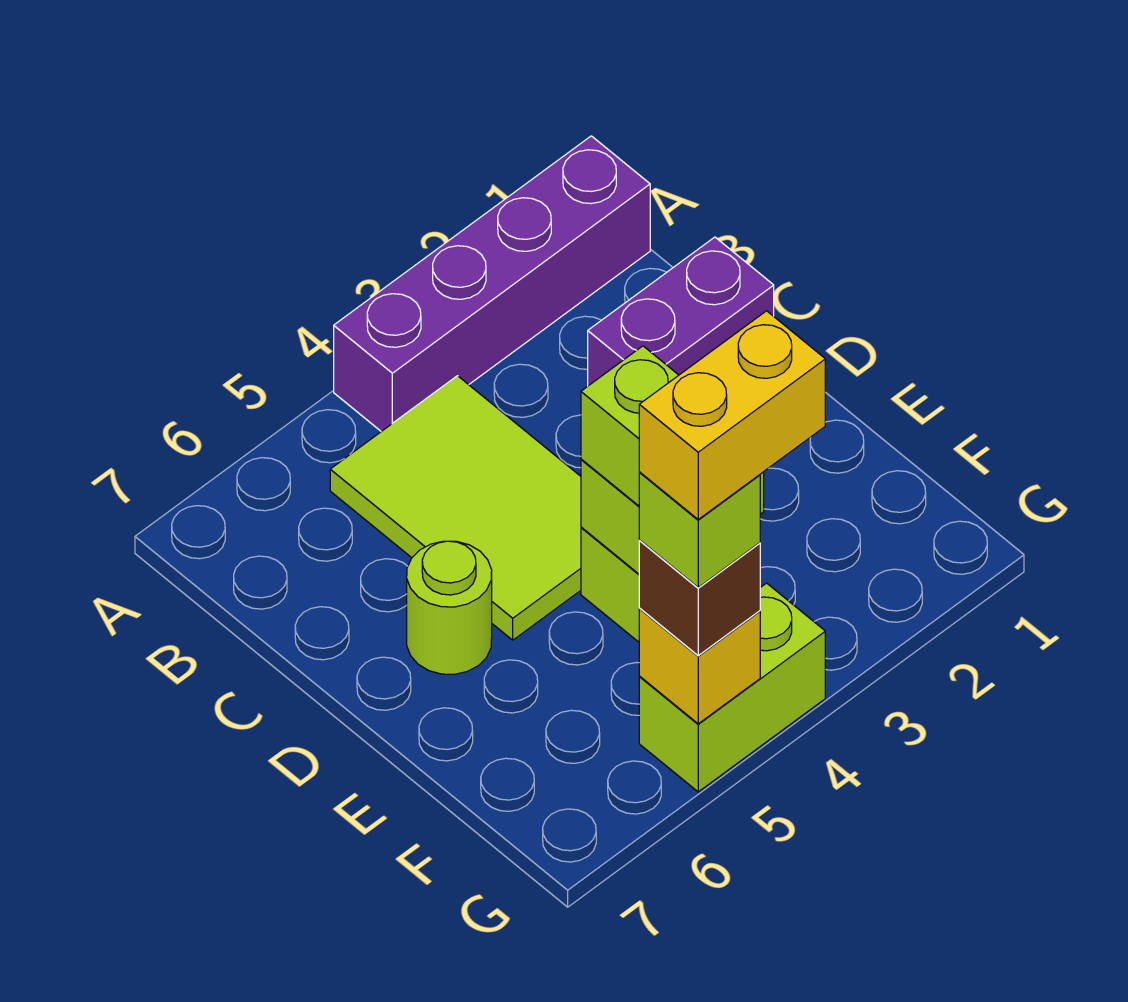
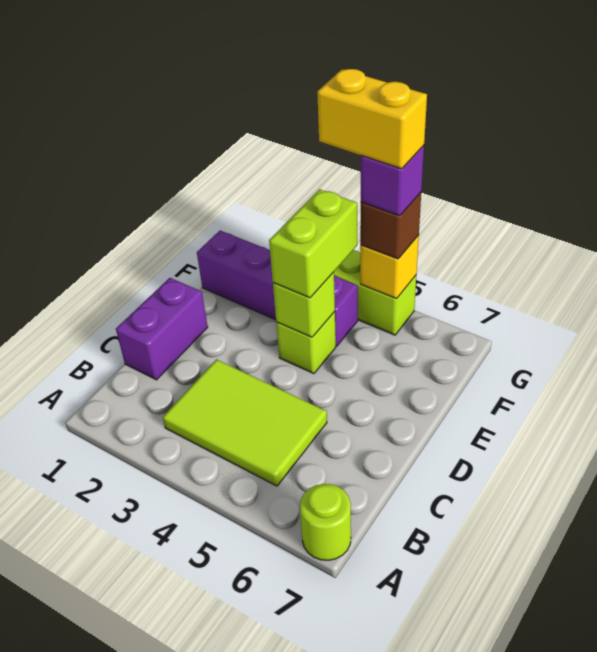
purple 1x4 brick [334,136,650,431] -> purple 1x4 brick moved to [197,231,358,346]
lime 2x3 tile [330,376,581,640] -> lime 2x3 tile turned to [163,359,327,486]
purple 1x2 brick [588,237,774,386] -> purple 1x2 brick turned to [116,278,208,380]
lime 1x1 round brick [407,541,492,674] -> lime 1x1 round brick moved to [300,484,351,560]
lime 1x1 brick [639,473,760,588] -> purple 1x1 brick [361,146,424,216]

